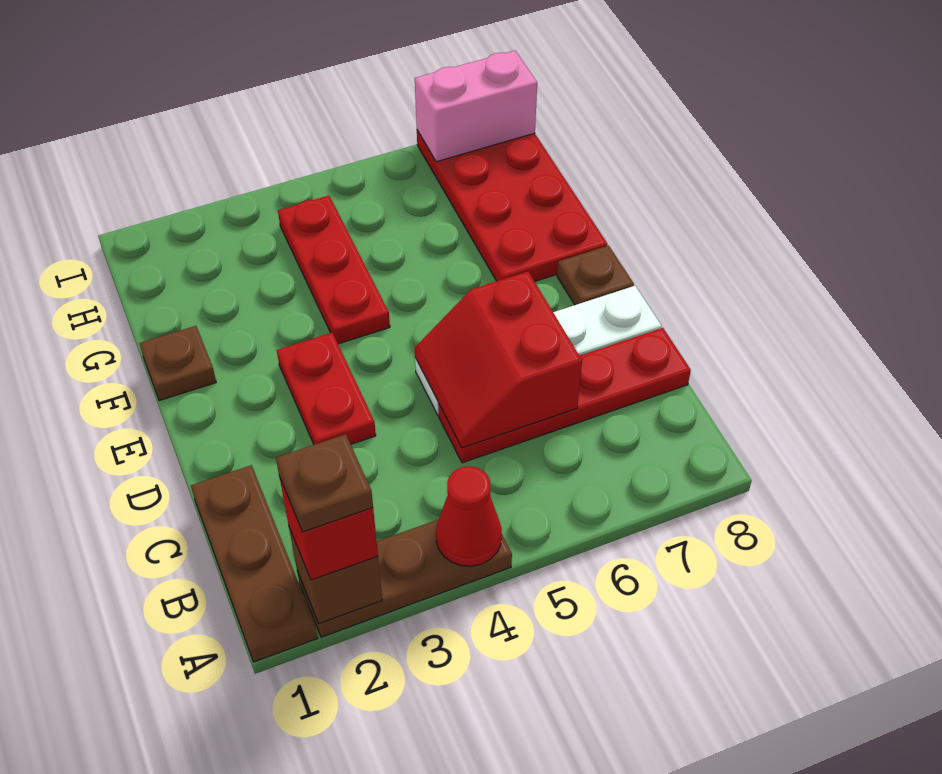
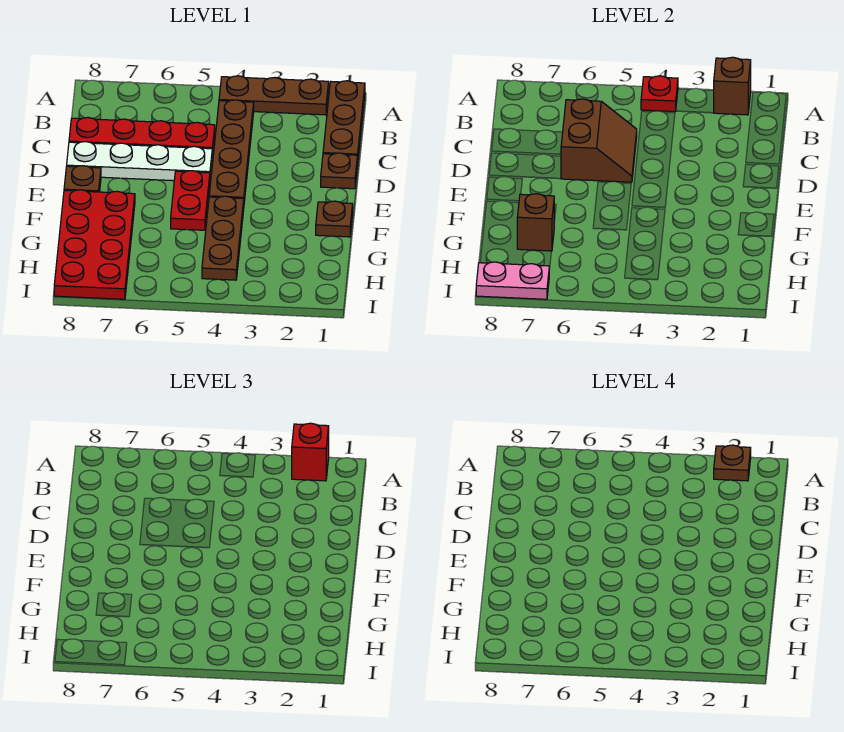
red 1x1 cone [436,466,502,566] -> red 1x1 plate [641,76,678,112]
none -> brown 1x4 plate [209,100,254,202]
red 2x2 slope [415,272,582,448] -> brown 2x2 slope [561,99,637,182]
none -> brown 1x1 plate [321,153,358,189]
red 1x2 plate [277,333,376,445] -> red 1x2 plate moved to [171,171,210,230]
red 1x3 plate [278,196,390,344] -> brown 1x3 plate [202,196,244,280]
none -> brown 1x1 brick [517,194,554,251]
pink 1x2 brick [415,51,537,162] -> pink 1x2 plate [476,262,549,299]

